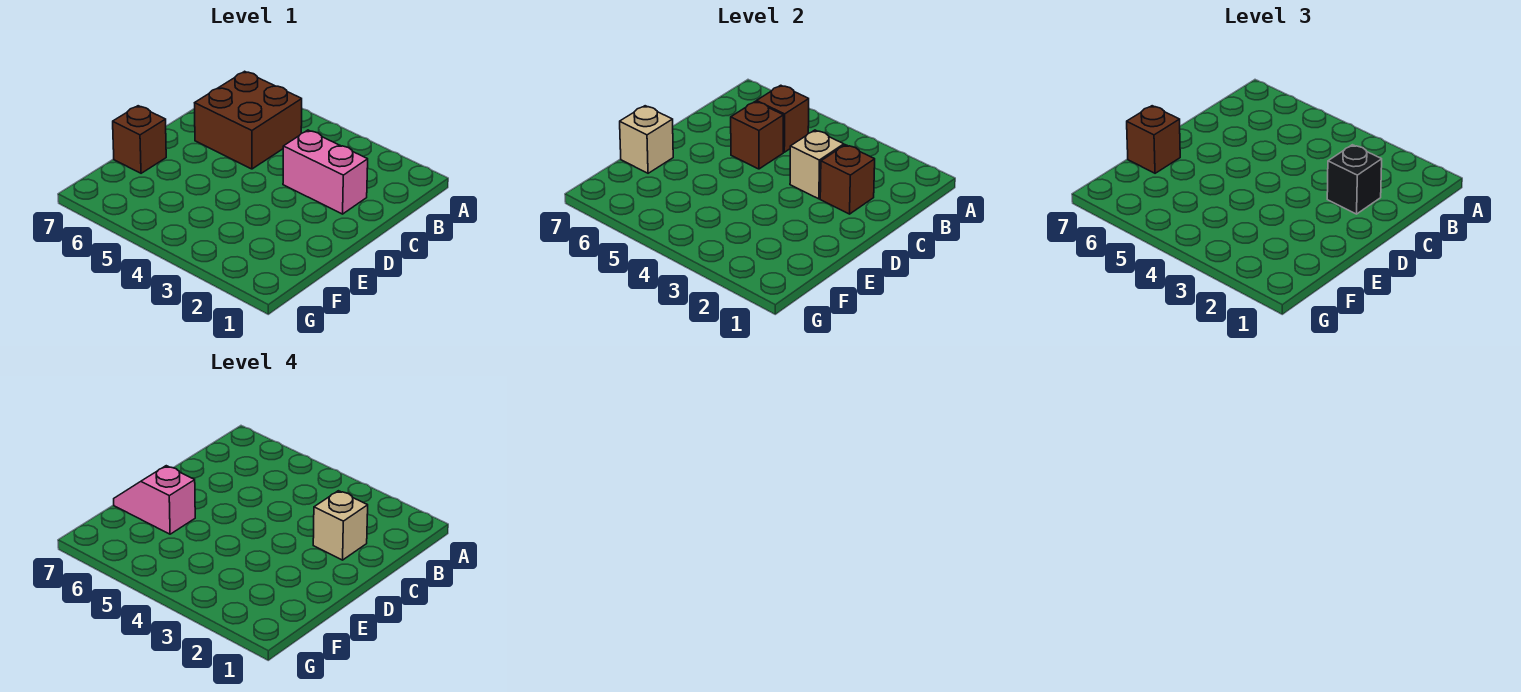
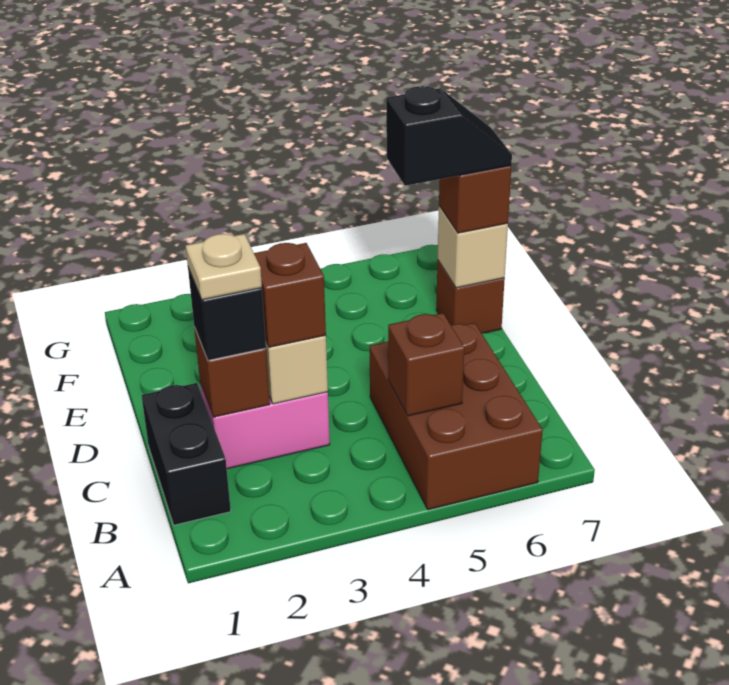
none -> black 1x2 brick [141,383,231,525]
brown 2x2 brick [195,71,302,169] -> brown 2x3 brick [370,323,543,510]
tan 1x1 brick [313,491,368,560] -> tan 1x1 plate [186,234,262,300]
brown 1x1 brick [731,101,783,169] -> brown 1x1 brick moved to [254,243,326,347]
pink 1x2 slope [114,466,195,534] -> black 1x2 slope [386,86,512,186]

